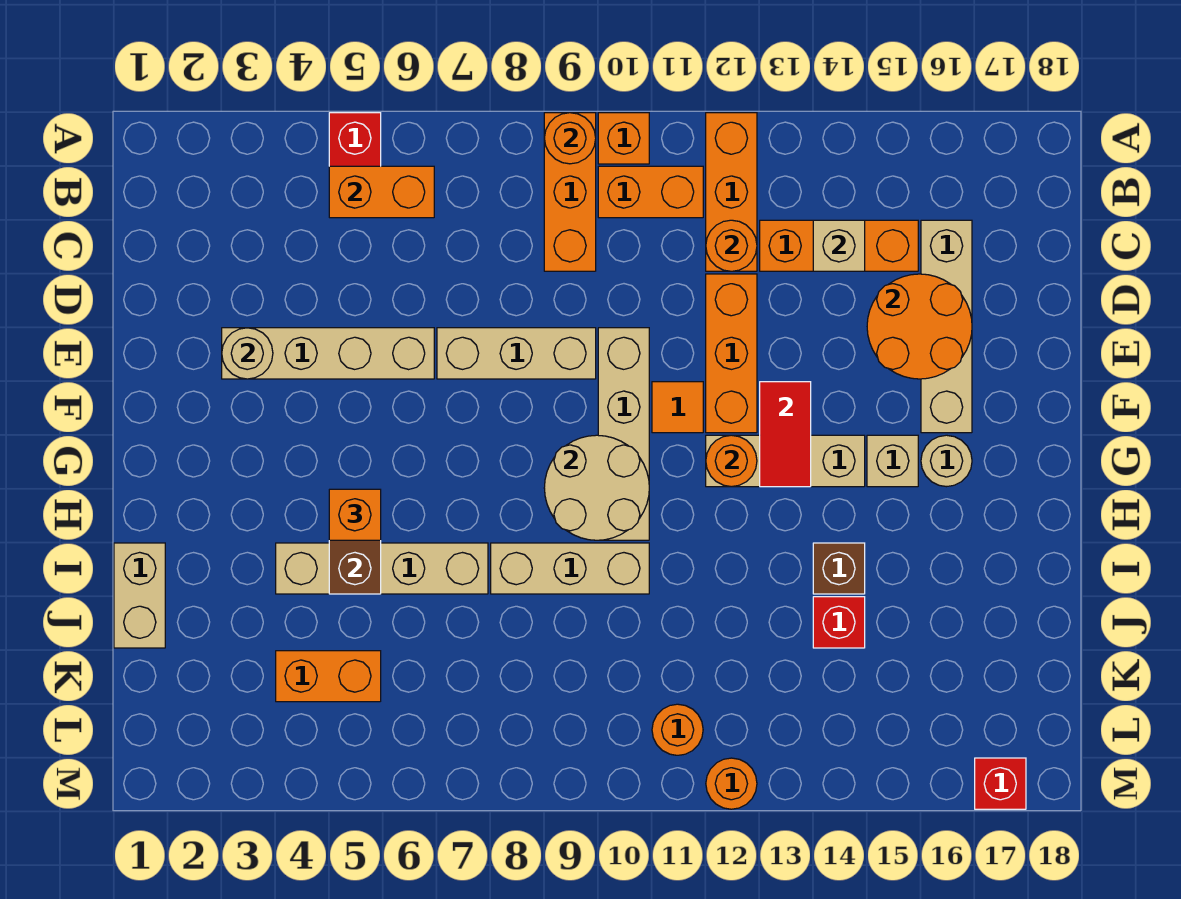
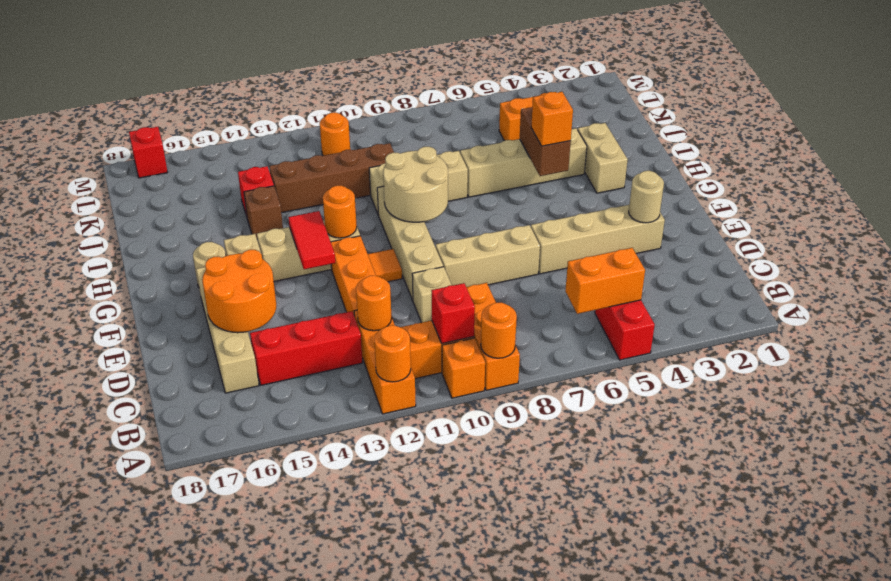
none -> red 1x1 brick [431,283,475,344]
orange 1x3 brick [760,220,918,271] -> red 1x3 brick [250,311,363,385]
tan 1x1 brick [813,220,865,271] -> tan 1x1 brick moved to [412,267,451,323]
tan 1x2 brick [114,543,165,648] -> tan 1x2 brick moved to [578,123,628,193]
none -> brown 1x4 brick [269,143,394,213]
orange 1x1 round brick [706,758,757,809] -> orange 1x1 round brick moved to [374,325,411,382]

